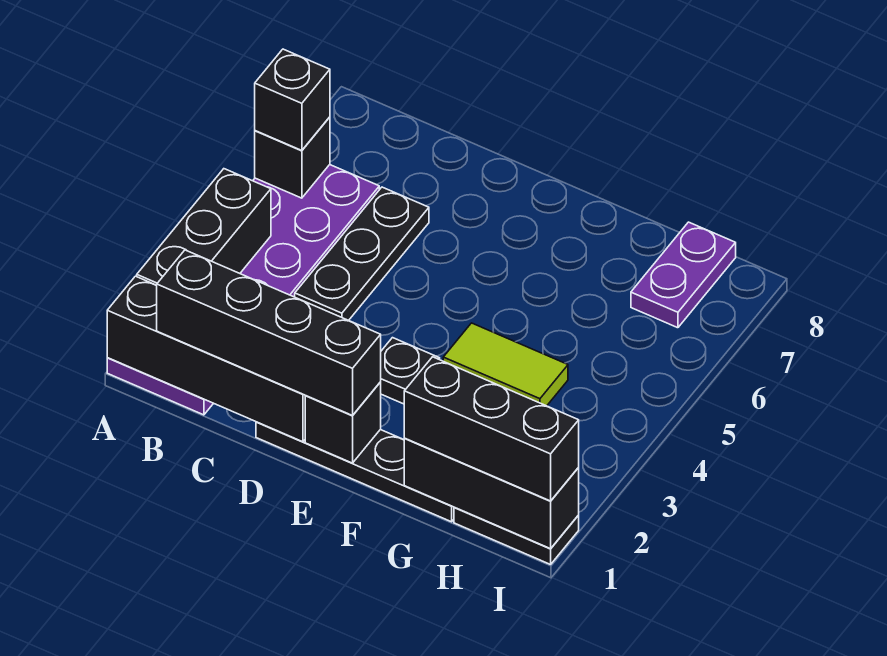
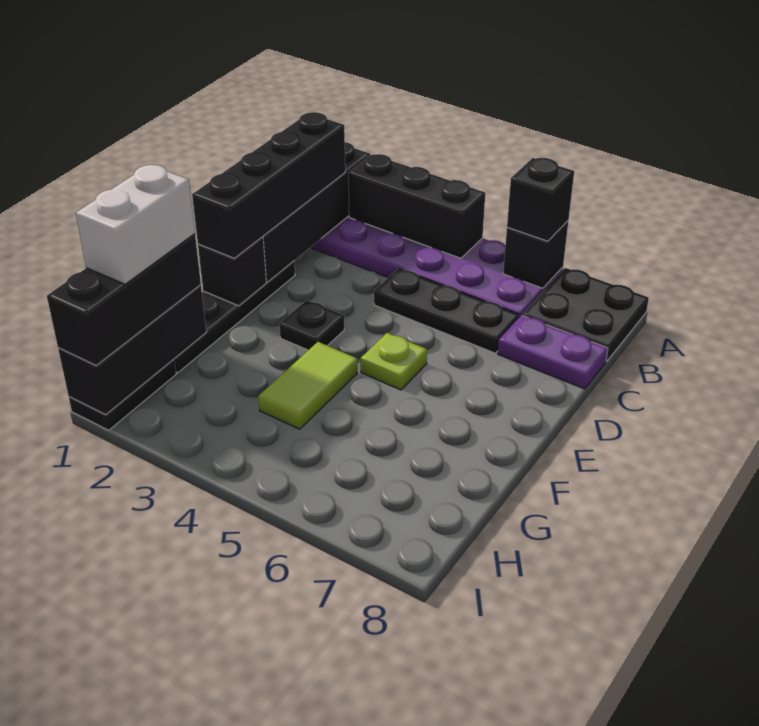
none -> black 2x2 plate [522,268,649,361]
none -> lime 1x1 plate [361,333,427,390]
none -> white 1x2 brick [76,165,195,284]
purple 1x2 plate [631,222,736,328] -> purple 1x2 plate moved to [498,315,608,389]

